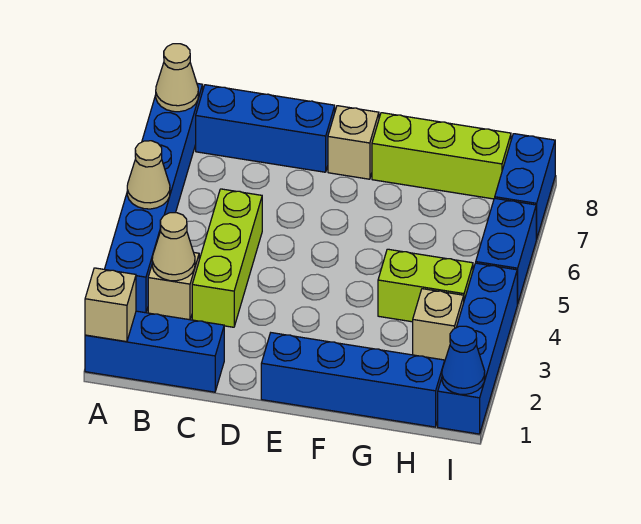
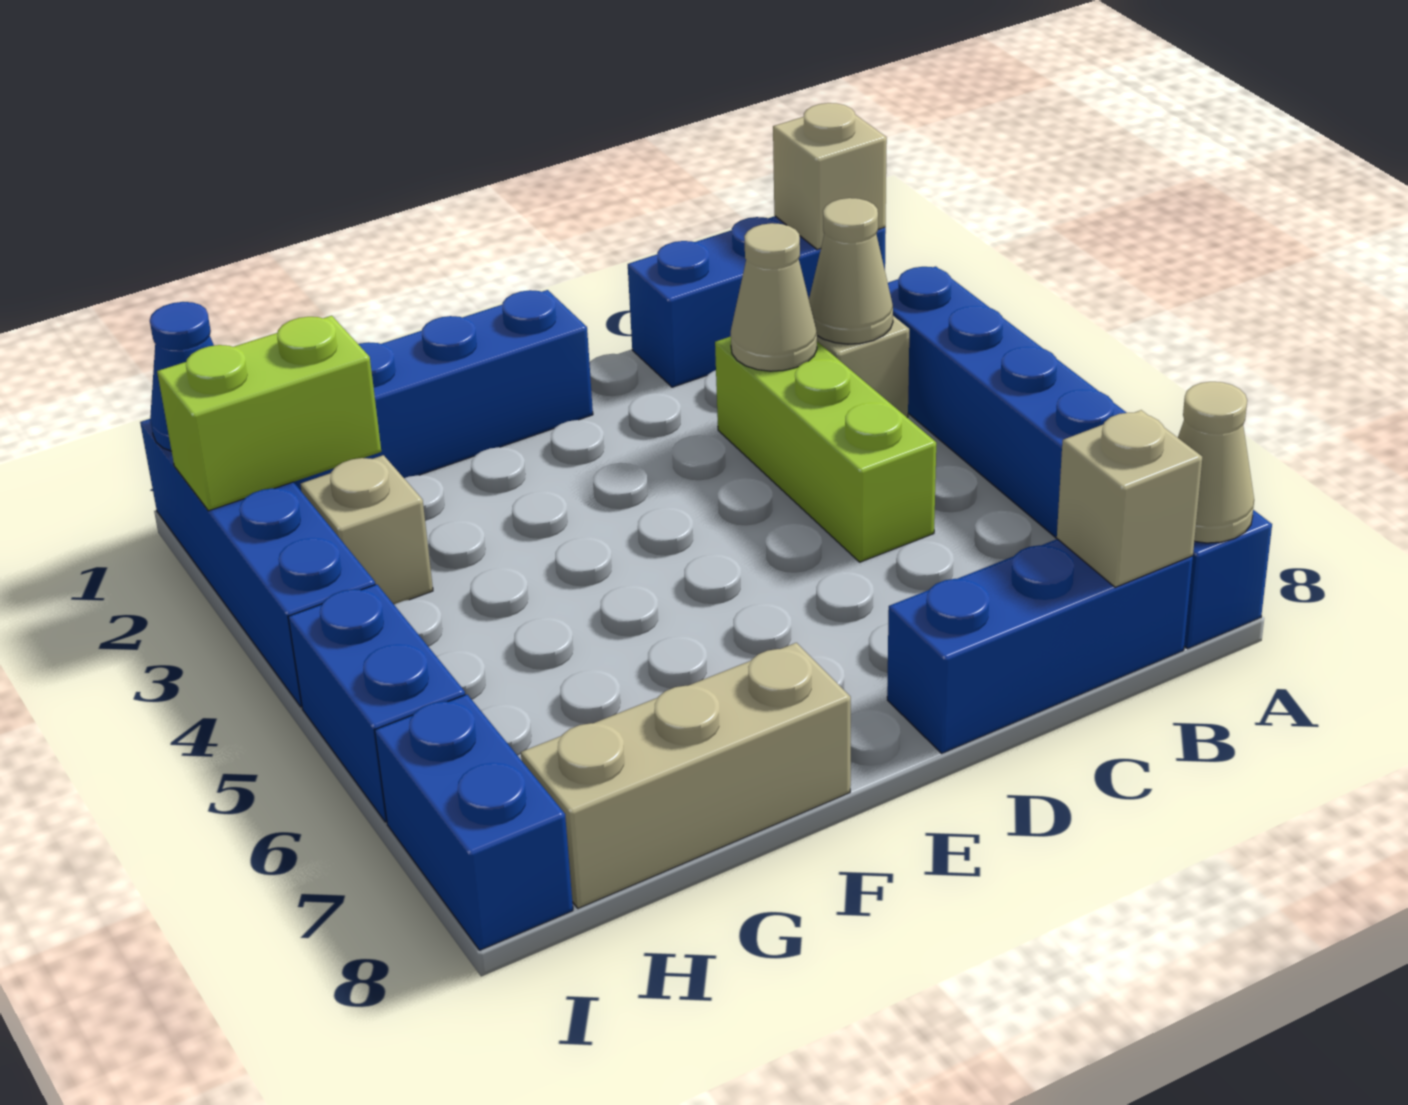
tan 1x1 cone [127,141,170,209] -> tan 1x1 cone moved to [731,223,817,371]
tan 1x1 brick [328,106,379,179] -> tan 1x1 brick moved to [1057,410,1202,587]
lime 1x3 brick [372,113,511,199] -> tan 1x3 brick [521,643,851,908]
lime 1x2 brick [378,249,473,322] -> lime 1x2 brick moved to [157,316,381,511]

